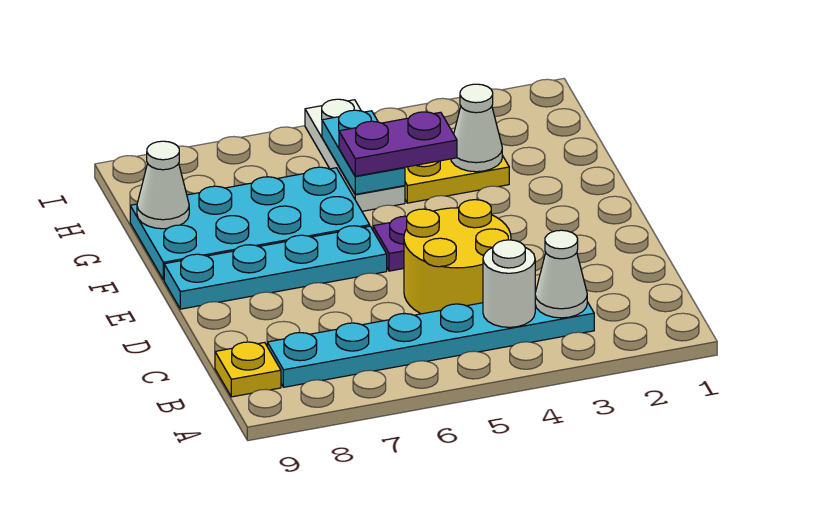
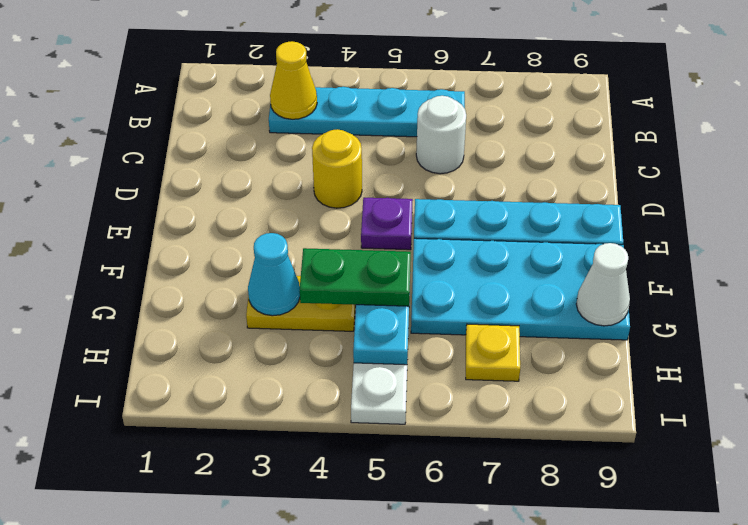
cyan 1x6 plate [267,302,594,387] -> cyan 1x4 plate [269,87,465,137]
white 1x1 cone [535,230,587,318] -> yellow 1x1 cone [270,41,317,119]
white 1x1 round brick [483,240,535,327] -> white 1x1 round brick moved to [416,96,466,174]
yellow 1x1 plate [215,342,281,397] -> yellow 1x1 plate moved to [466,324,520,381]
yellow 2x2 round brick [404,200,511,314] -> yellow 1x1 round brick [312,129,362,208]
white 1x1 cone [451,84,502,172] -> cyan 1x1 cone [248,233,300,316]
purple 1x2 plate [339,112,457,176] -> green 1x2 plate [300,248,411,306]

